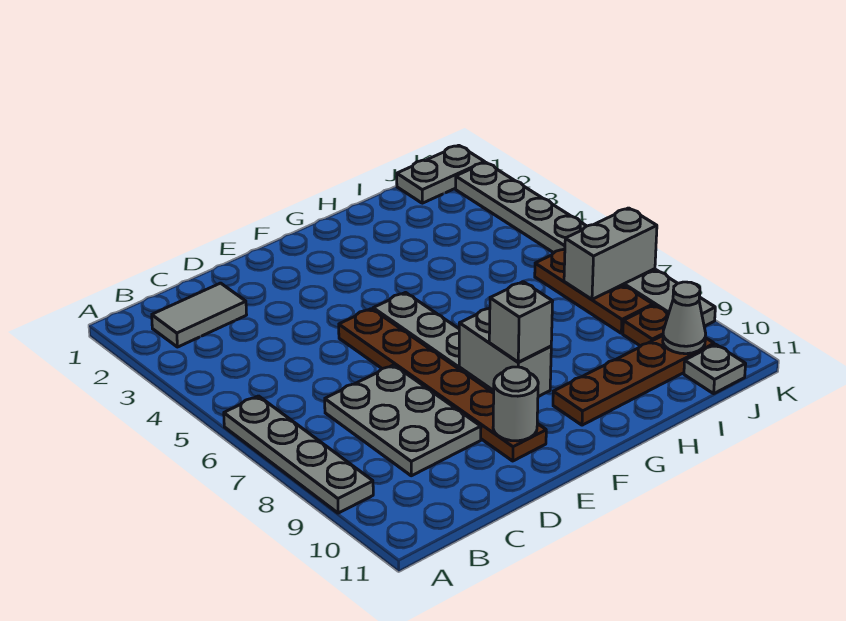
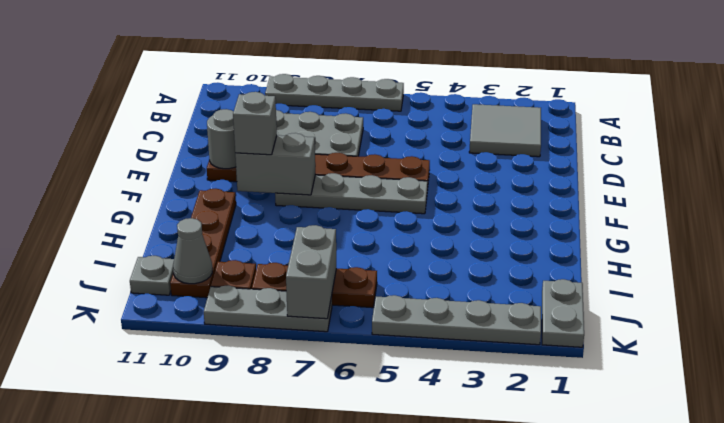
grey 1x2 tile [152,283,247,347] -> grey 2x2 tile [469,104,541,157]

